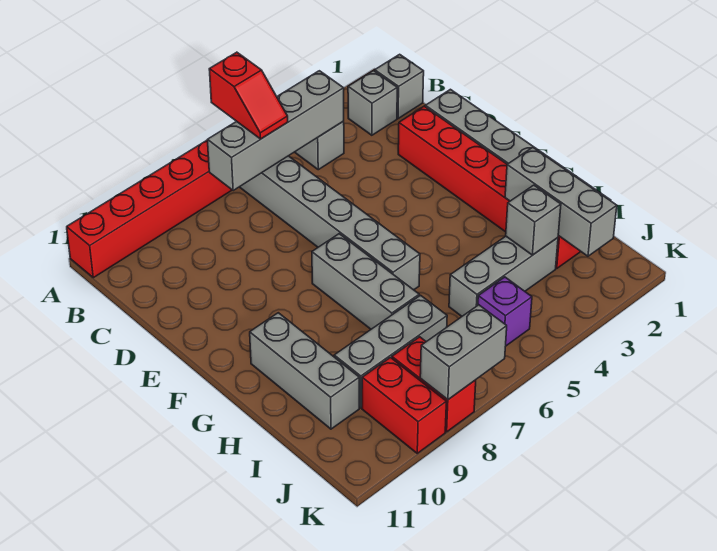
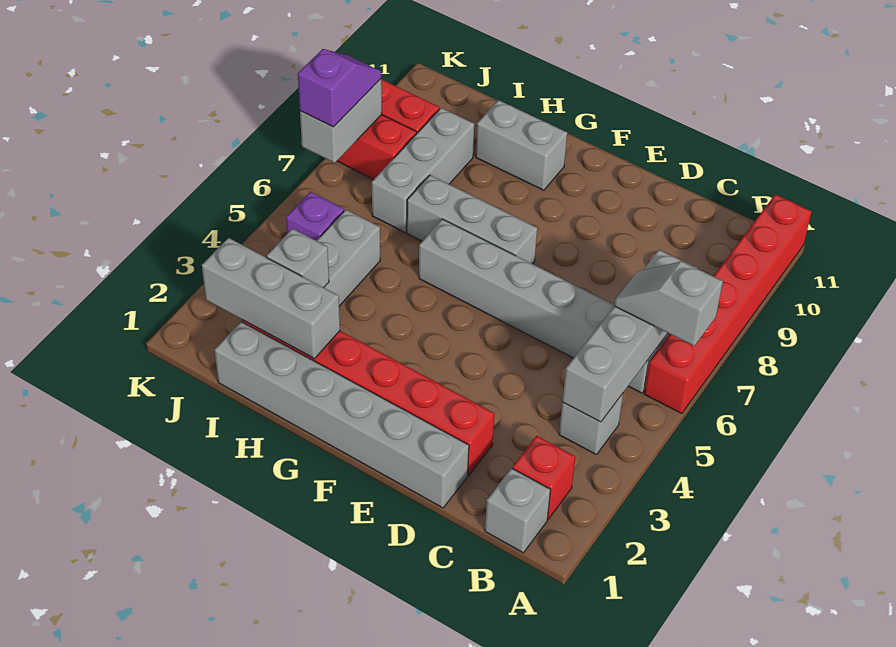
red 1x2 slope [209,52,288,139] -> grey 1x2 slope [614,261,723,346]
grey 1x1 brick [348,71,397,135] -> red 1x1 brick [512,436,575,519]
grey 1x3 brick [250,313,359,429] -> grey 1x2 brick [476,100,567,190]
none -> purple 1x2 slope [298,49,381,127]

